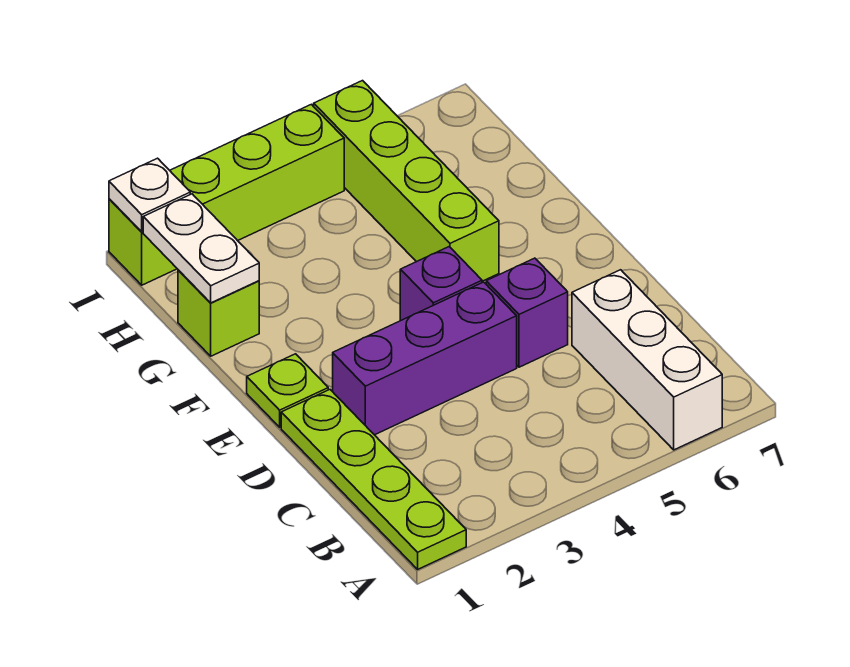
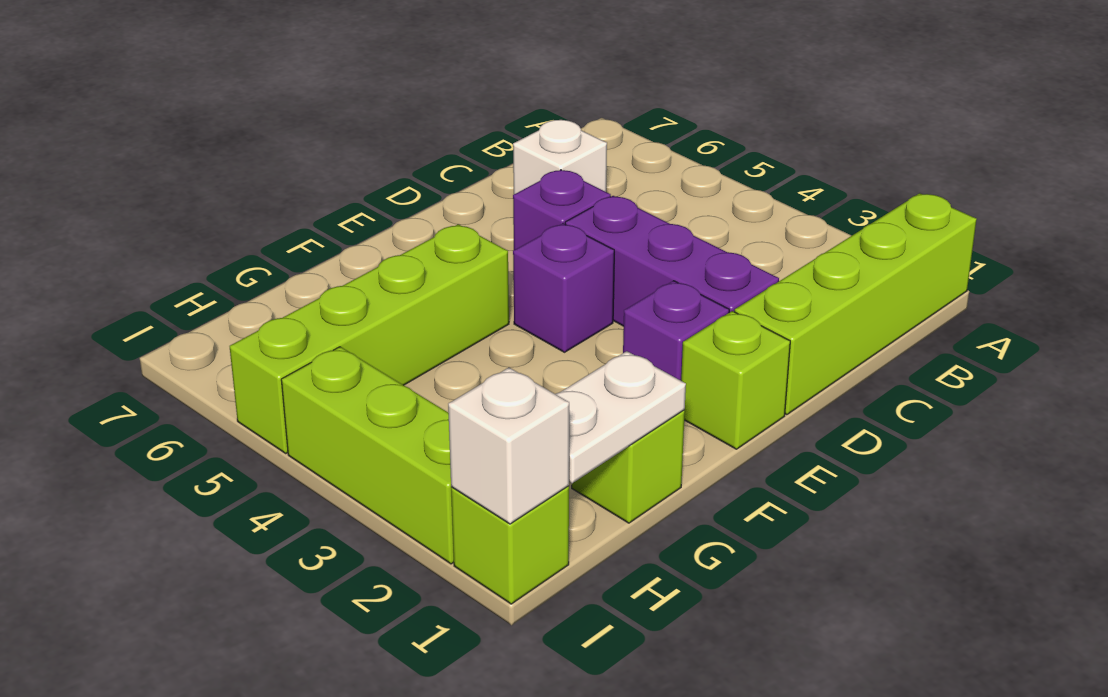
lime 1x4 plate [281,390,466,569] -> lime 1x4 brick [735,193,977,415]
white 1x3 brick [572,270,722,450] -> white 1x1 brick [513,120,607,194]
lime 1x1 plate [247,354,328,427] -> lime 1x1 brick [681,311,790,449]
none -> purple 1x1 brick [623,281,729,381]
white 1x1 plate [109,158,190,232] -> white 1x1 brick [448,368,569,524]

